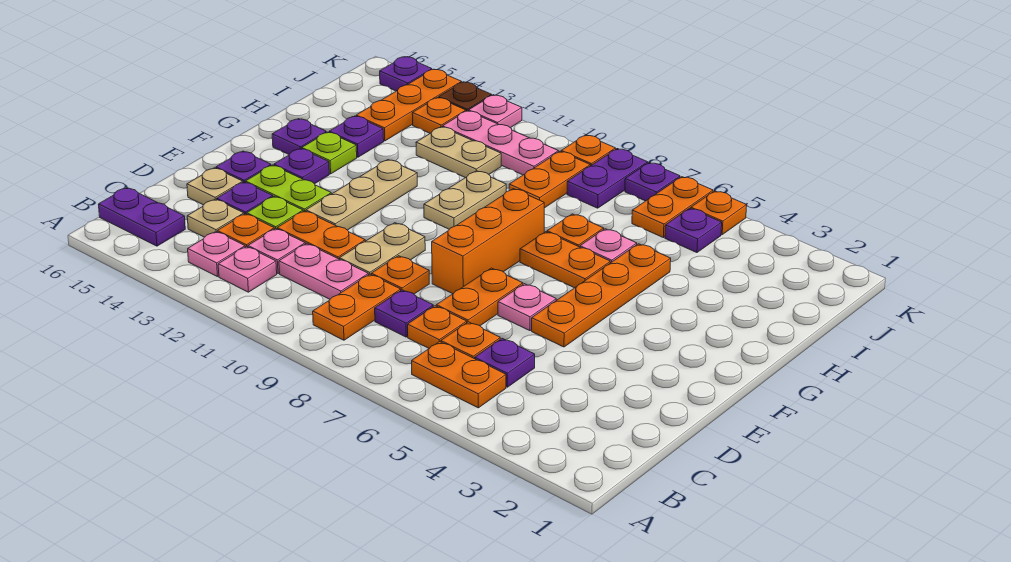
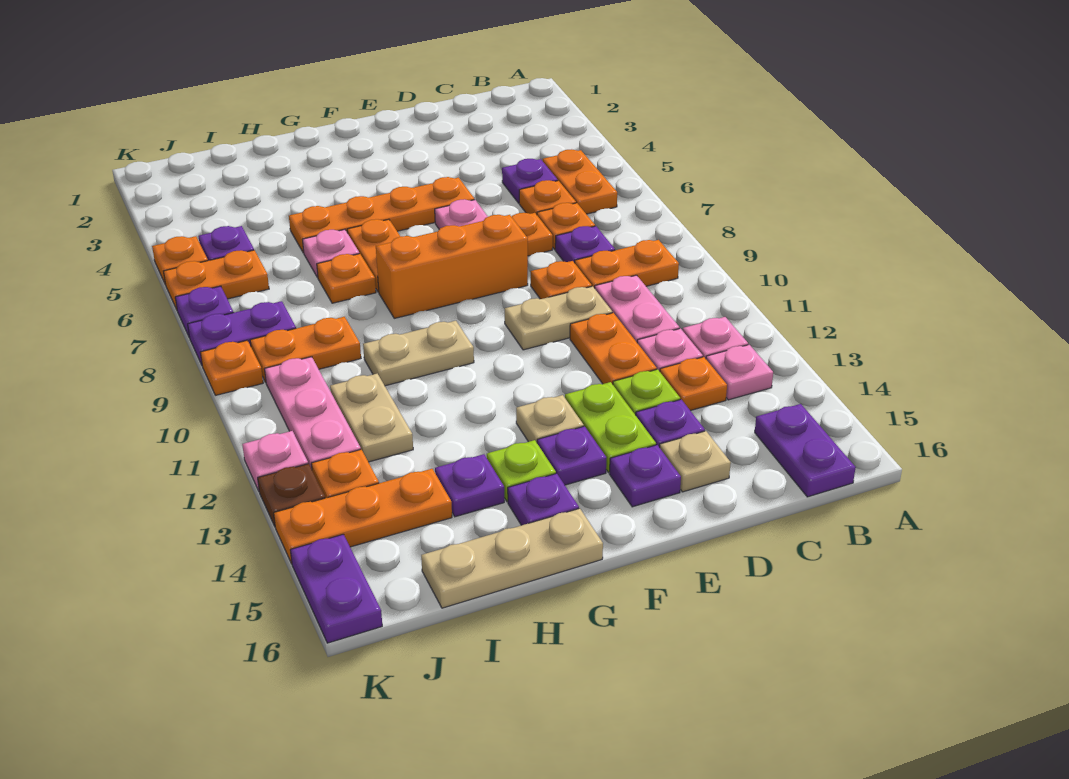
tan 1x1 plate [187,199,244,237] -> tan 1x1 plate moved to [516,395,584,442]
tan 1x3 plate [306,160,417,230] -> tan 1x3 plate moved to [421,508,603,608]
purple 1x1 plate [380,57,432,91] -> purple 1x2 plate [290,534,382,643]

